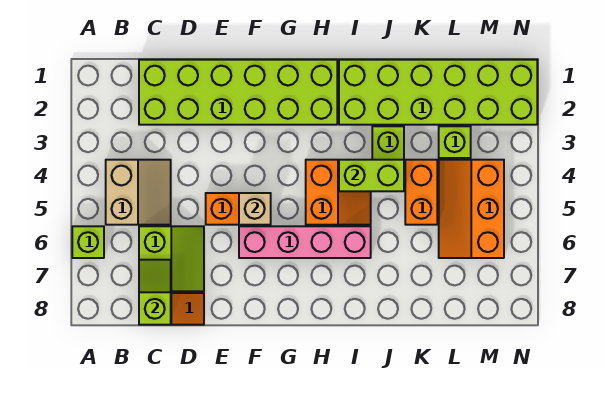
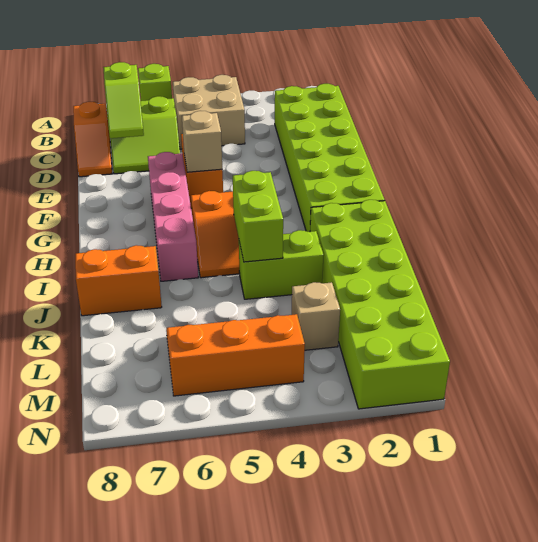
tan 2x2 slope [106,160,171,225] -> tan 2x2 brick [173,75,245,149]
lime 1x2 slope [139,260,171,325] -> lime 1x2 slope turned to [103,62,144,138]
orange 1x2 brick [405,160,437,225] -> orange 1x2 brick moved to [75,245,162,316]
lime 1x1 brick [439,126,471,158] -> tan 1x1 brick [292,282,340,350]

